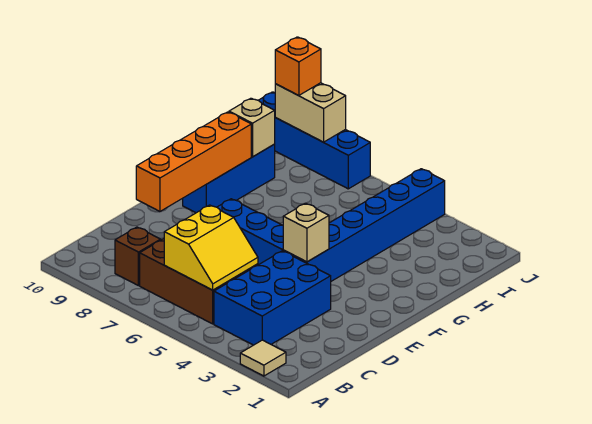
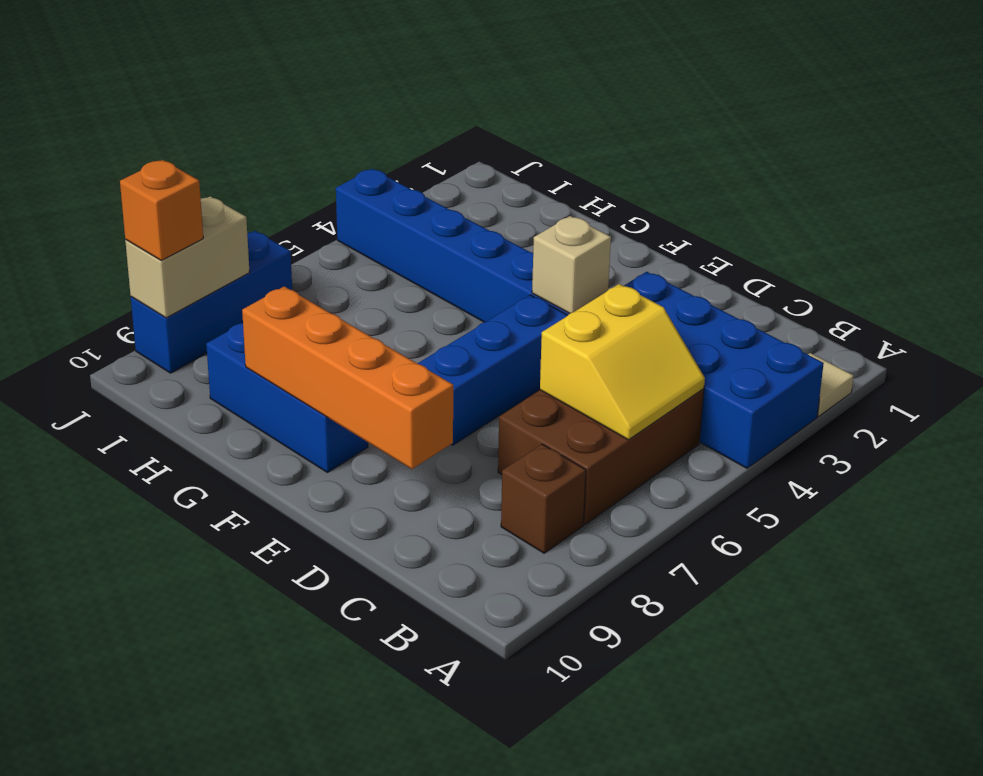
blue 2x3 brick [214,251,331,345] -> blue 2x4 brick [624,272,824,468]
yellow 2x2 slope [164,205,258,290] -> yellow 2x2 slope turned to [540,284,705,440]
tan 1x1 brick [229,98,275,157] -> none
blue 1x4 brick [258,92,370,189] -> blue 1x3 brick [131,231,292,373]

